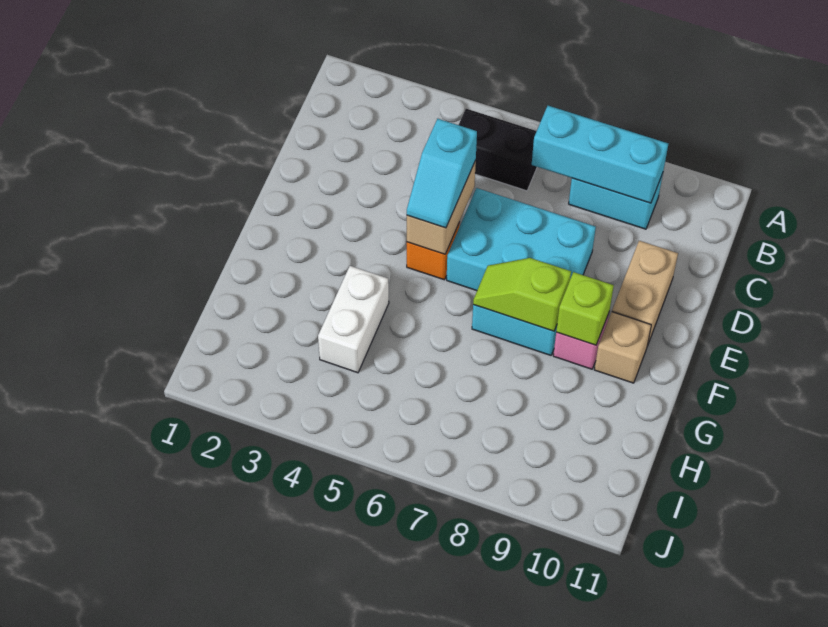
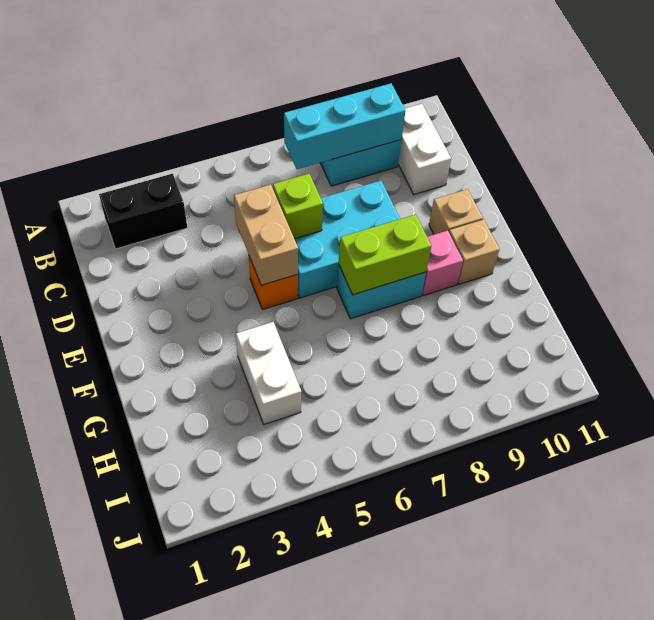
black 1x2 brick [459,109,537,191] -> black 1x2 brick moved to [99,174,187,249]
none -> white 1x2 brick [398,104,451,194]
cyan 1x2 slope [407,119,477,228] -> none
tan 1x2 brick [612,241,678,346] -> tan 1x1 brick [429,189,483,234]
lime 1x2 slope [473,258,571,331] -> lime 1x2 brick [339,214,431,295]
lime 1x1 brick [556,272,614,345] -> lime 1x1 brick moved to [273,174,323,239]

